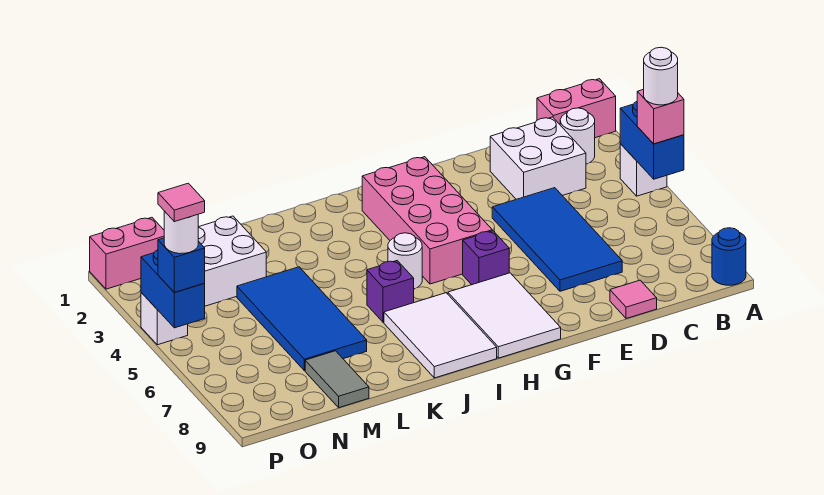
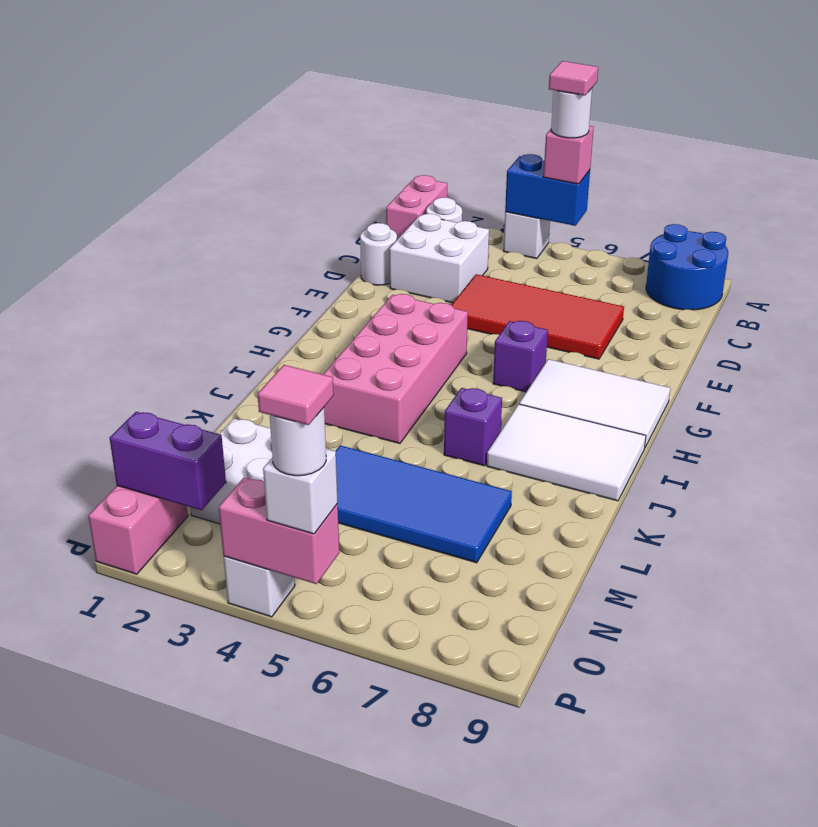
blue 1x1 round brick [712,228,746,285] -> blue 2x2 round brick [646,224,728,310]
blue 2x4 tile [492,188,622,291] -> red 2x4 tile [452,274,624,359]
pink 1x1 tile [610,280,657,319] -> pink 1x1 tile moved to [549,61,598,95]
pink 2x4 brick [362,157,492,284] -> pink 2x4 brick turned to [323,294,468,443]
white 1x1 round brick [388,233,422,289] -> white 1x1 round brick moved to [360,223,397,285]
grey 1x2 tile [305,351,369,408] -> none
none -> purple 1x2 brick [110,412,226,510]
blue 1x2 brick [141,250,205,328] -> pink 1x2 brick [219,477,339,584]
blue 1x1 brick [158,238,205,293] -> white 1x1 brick [263,449,338,534]

